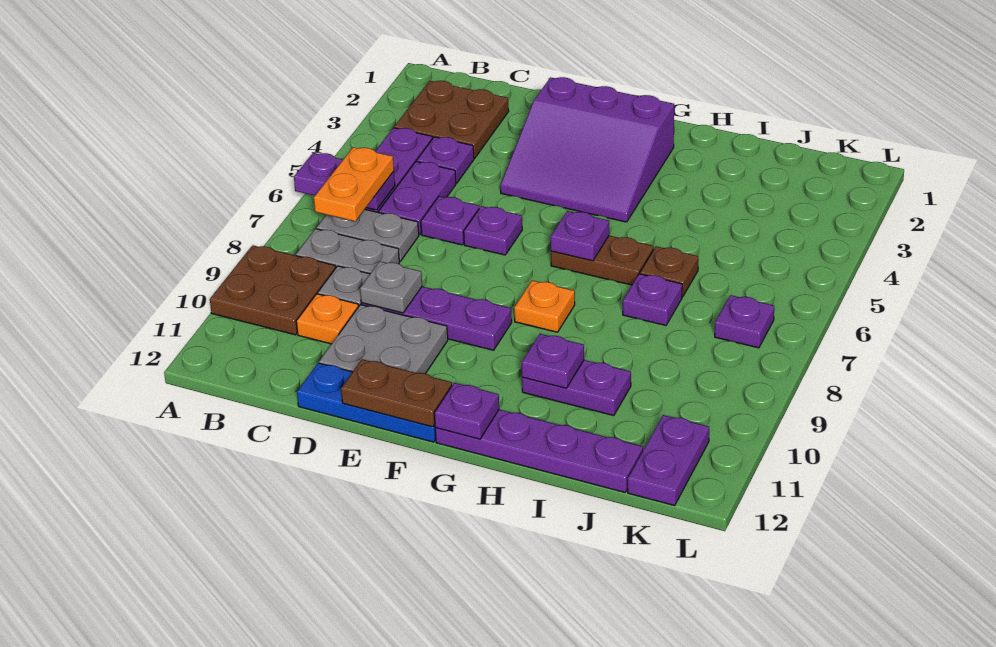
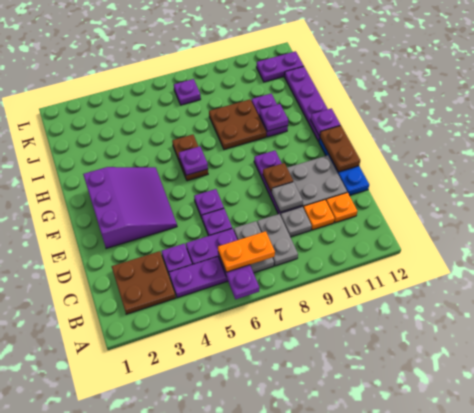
brown 2x2 plate [210,245,336,335] -> brown 2x2 plate moved to [209,99,266,150]
orange 1x1 plate [514,280,575,332] -> orange 1x1 plate moved to [326,193,357,223]
brown 1x1 plate [640,246,698,297] -> brown 1x1 plate moved to [263,163,293,192]
purple 1x1 plate [623,274,682,325] -> none

